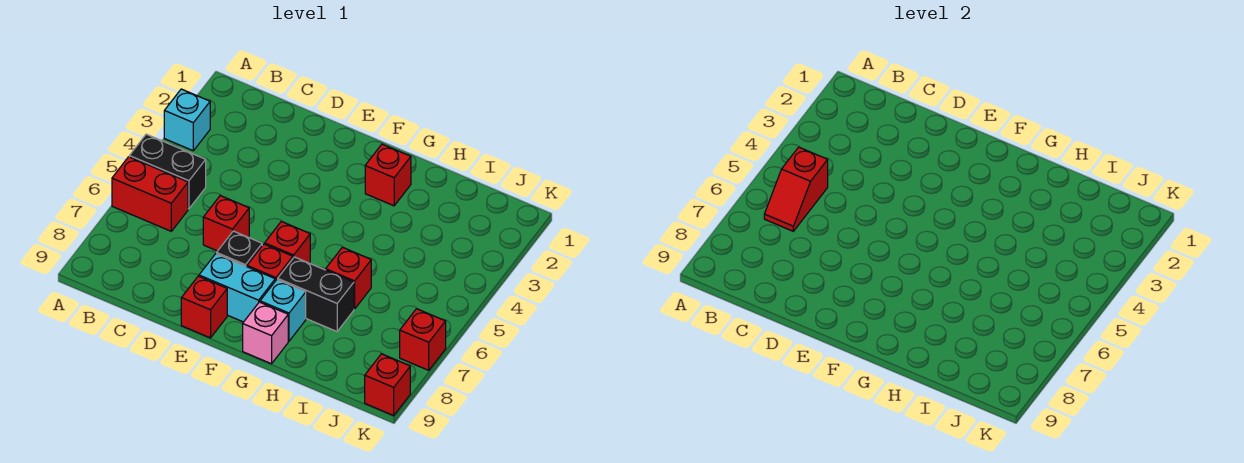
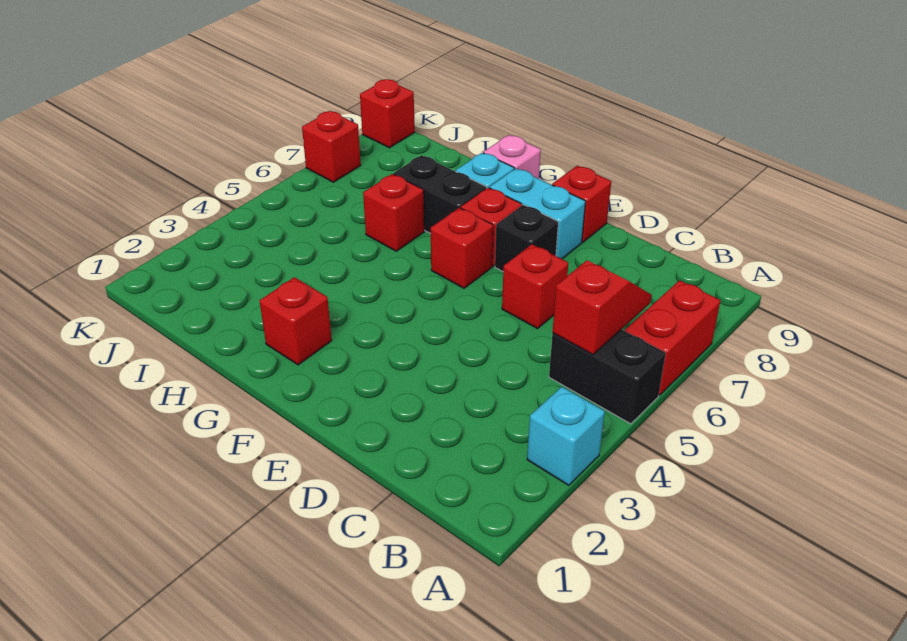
red 1x2 brick [112,157,188,231] -> red 1x2 brick turned to [625,280,720,395]

